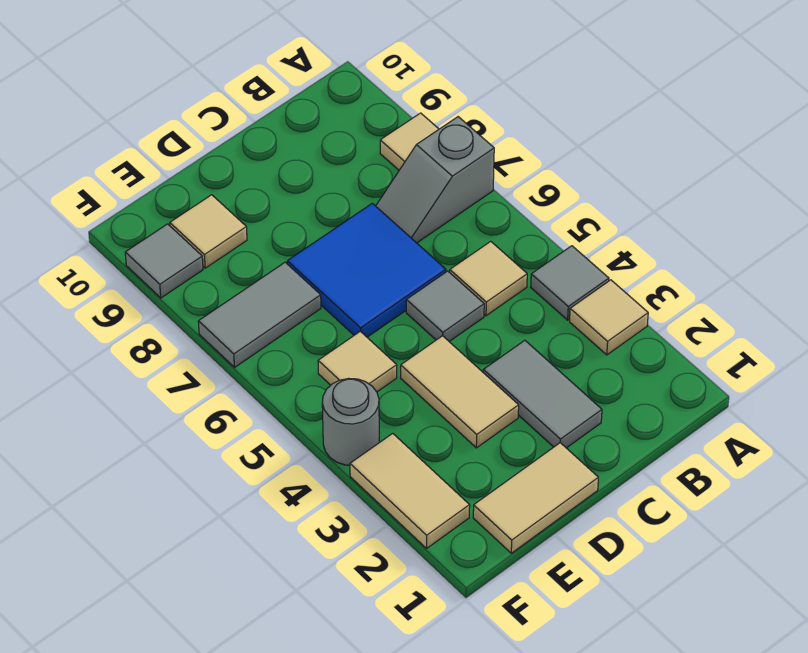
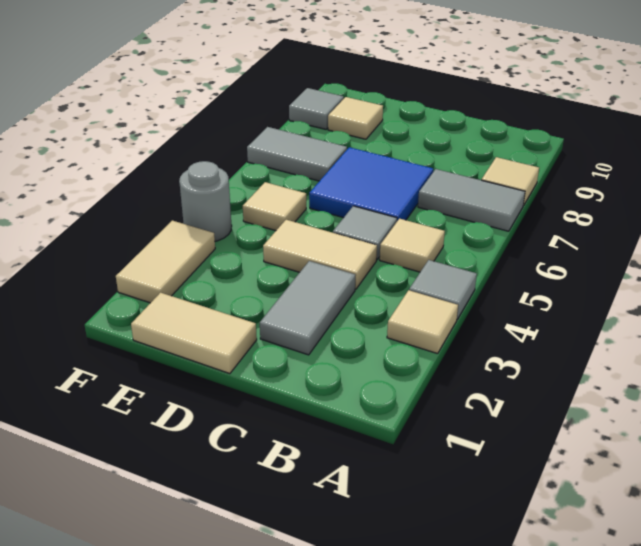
grey 1x2 slope [376,117,494,243] -> grey 1x2 tile [418,169,525,231]
tan 1x2 tile [401,336,519,448] -> tan 1x2 tile turned to [263,220,377,289]

